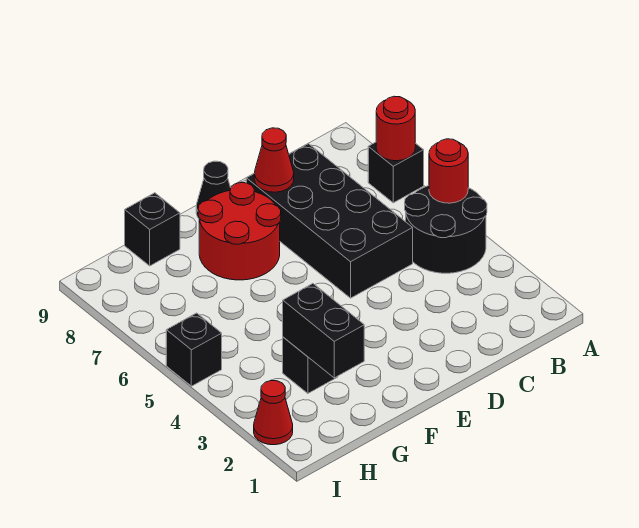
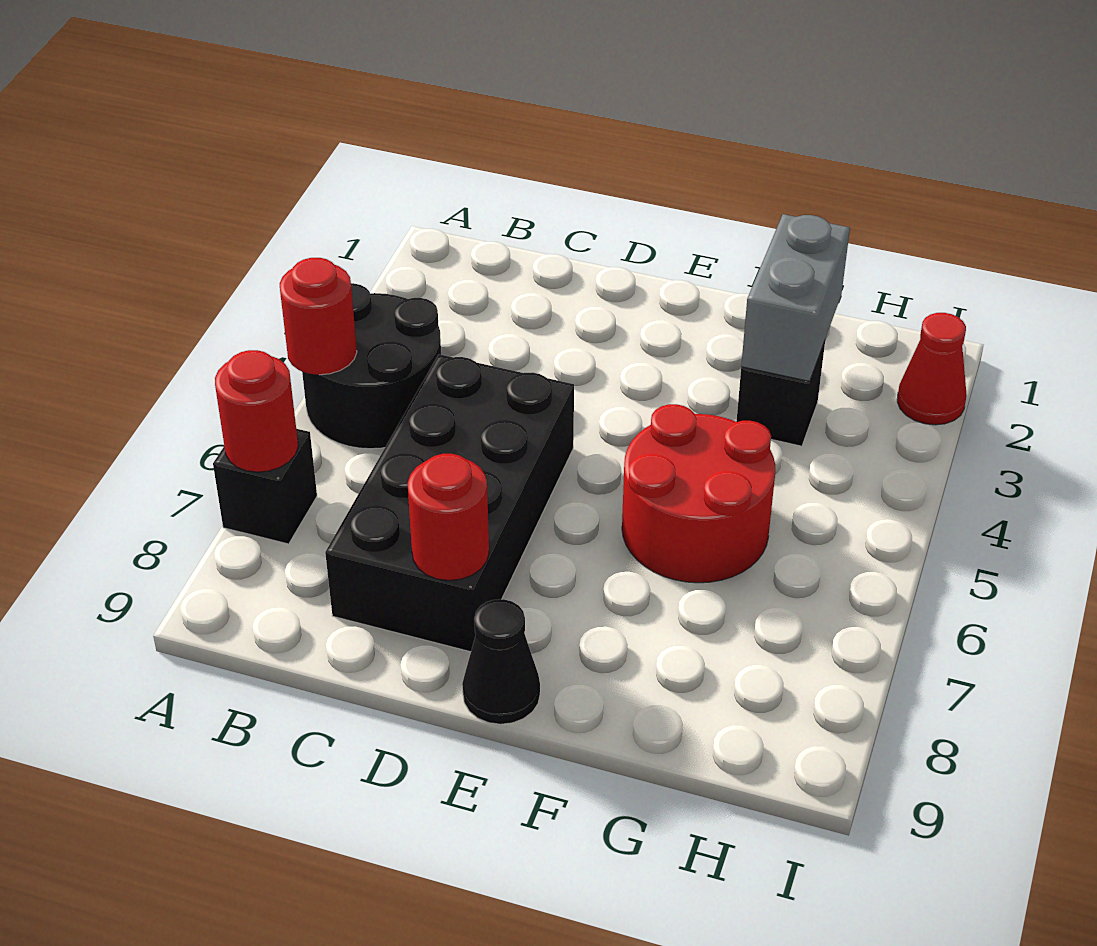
red 1x1 cone [254,128,294,192] -> red 1x1 round brick [407,454,489,580]
red 2x2 round brick [198,183,281,280] -> red 2x2 round brick moved to [622,404,775,583]
black 1x2 brick [283,284,364,378] -> grey 1x2 brick [741,214,850,381]
black 1x1 brick [125,193,180,266] -> none
black 1x1 brick [166,313,222,386] -> none

